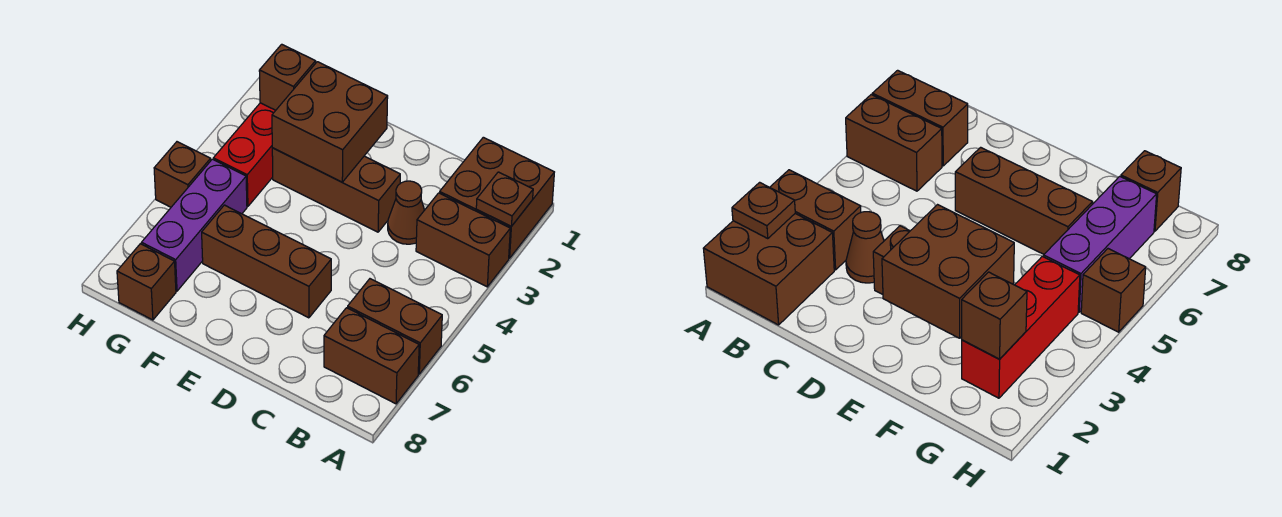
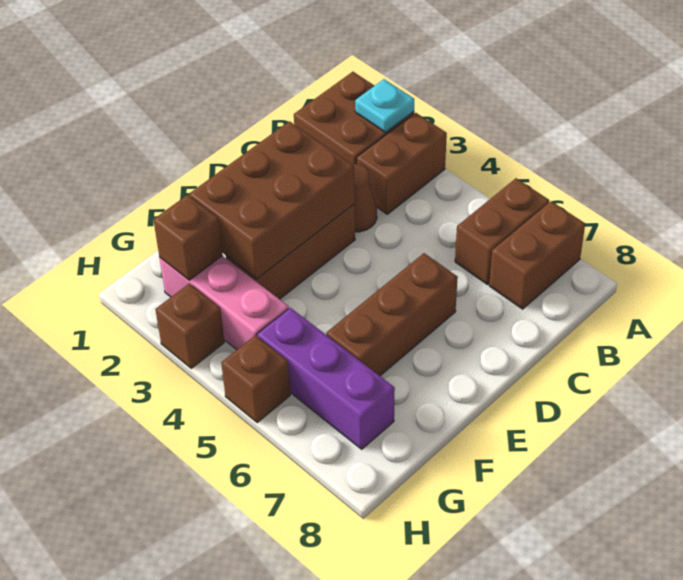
brown 1x1 plate [476,172,533,226] -> cyan 1x1 plate [355,79,414,132]
brown 2x2 brick [272,62,388,182] -> brown 2x3 brick [189,121,355,279]
red 1x3 brick [213,103,276,206] -> pink 1x3 brick [159,256,289,350]
brown 1x1 brick [117,244,176,320] -> brown 1x1 brick moved to [155,283,224,368]

